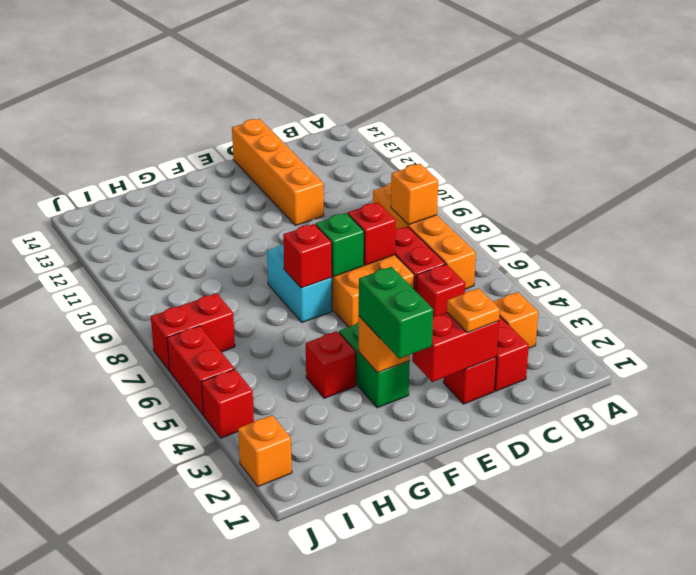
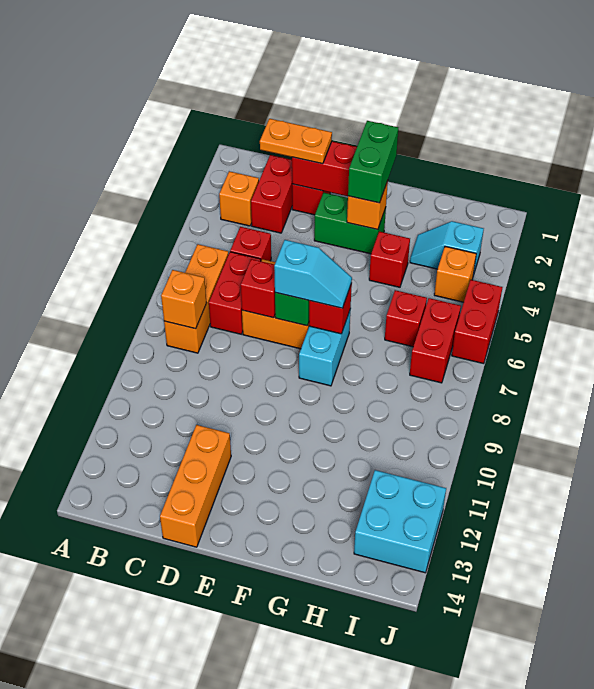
orange 1x4 brick [373,183,476,289] -> orange 1x3 brick [164,244,228,353]
orange 1x1 plate [447,288,500,333] -> orange 1x2 plate [260,119,332,164]
orange 1x4 brick [232,119,324,226] -> orange 1x3 brick [160,425,231,547]
none -> cyan 1x2 slope [274,240,352,308]
green 1x2 brick [339,322,410,408] -> green 1x2 brick turned to [314,193,386,254]
none -> cyan 1x2 slope [410,221,484,276]
red 1x2 brick [151,293,235,371] -> red 1x2 brick turned to [410,298,461,383]
none -> cyan 2x2 brick [354,470,446,573]
orange 1x1 brick [238,415,292,487] -> orange 1x1 brick moved to [434,246,476,302]
red 1x1 brick [202,369,254,438] -> red 1x1 brick moved to [385,290,427,347]

